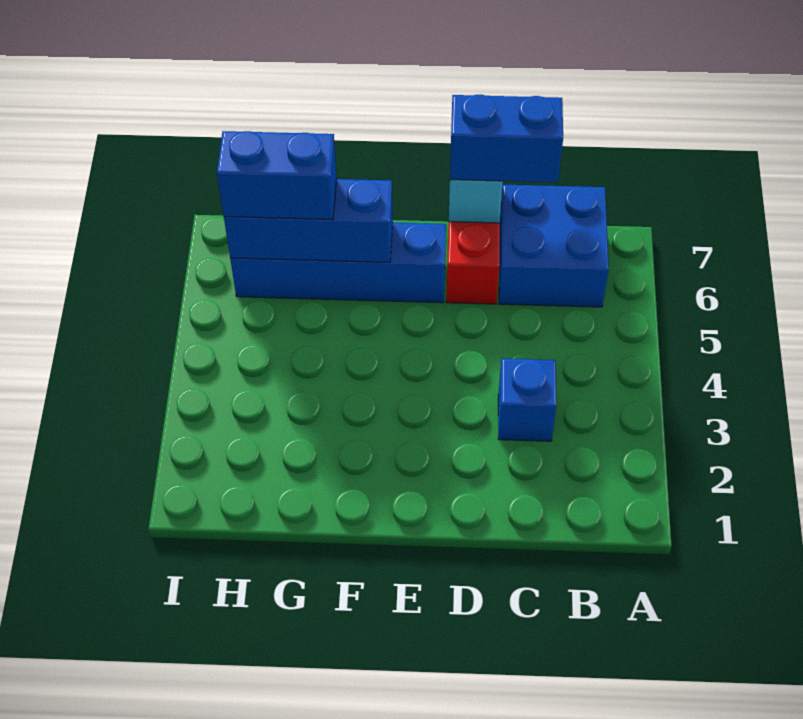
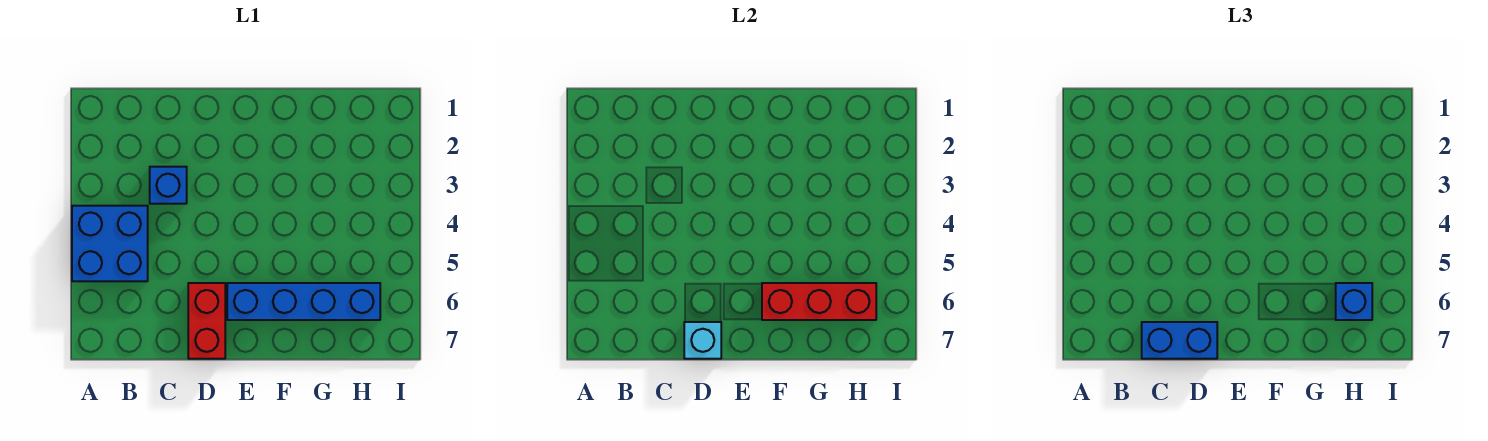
blue 2x2 brick [499,184,609,307] -> blue 2x2 brick moved to [72,206,148,281]
blue 1x3 brick [224,179,393,262] -> red 1x3 brick [762,283,876,320]
blue 1x2 brick [217,131,337,220] -> blue 1x1 brick [1336,283,1372,320]

